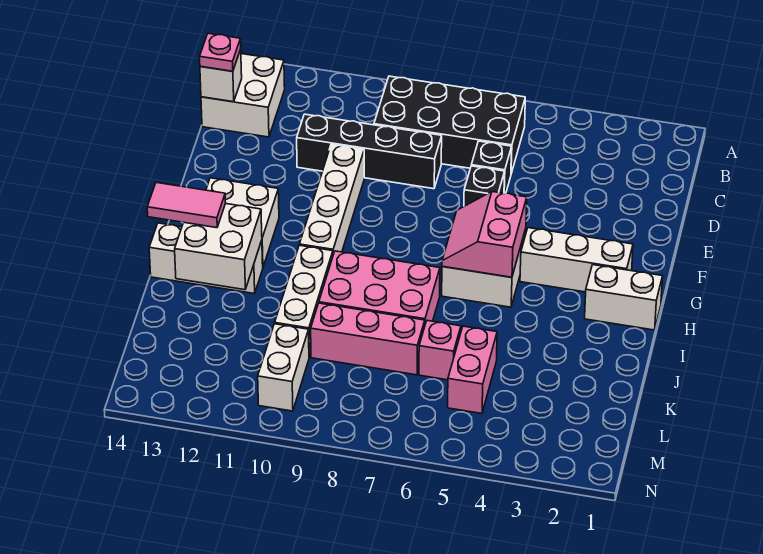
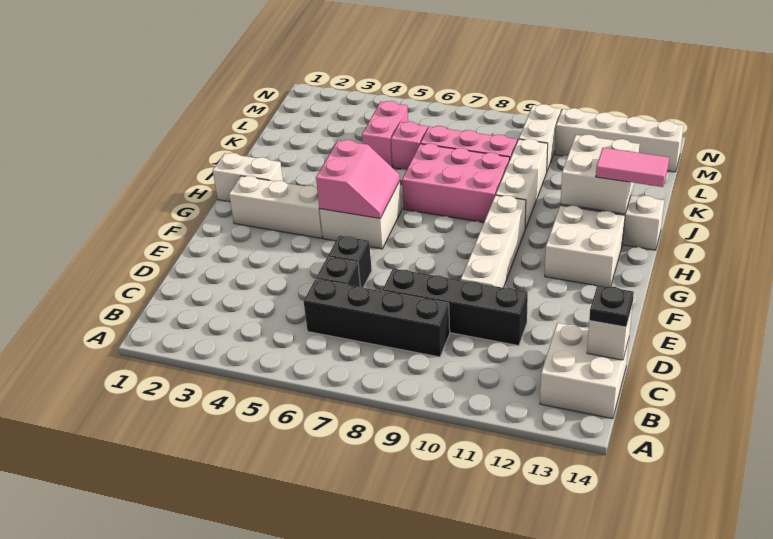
black 2x4 brick [374,76,525,173] -> black 1x4 brick [304,279,450,357]
pink 1x1 plate [200,33,241,71] -> black 1x1 plate [589,285,634,327]
none -> white 1x4 brick [555,108,684,172]

